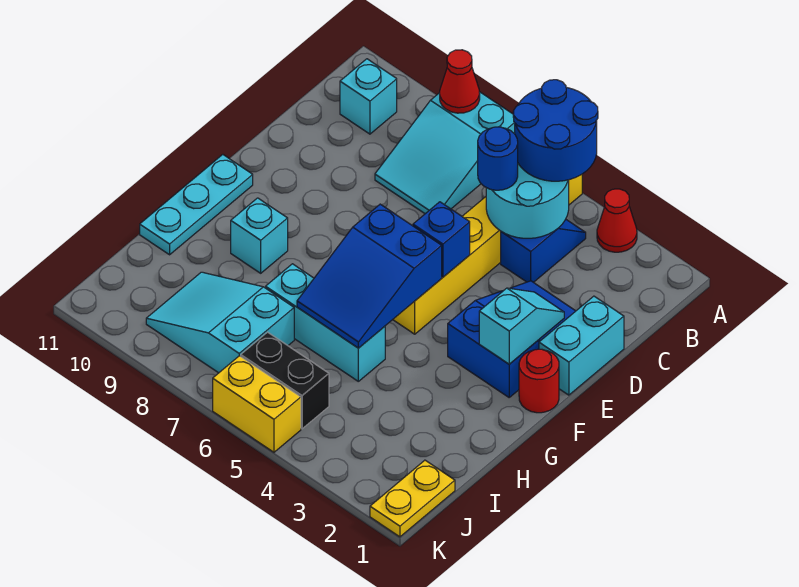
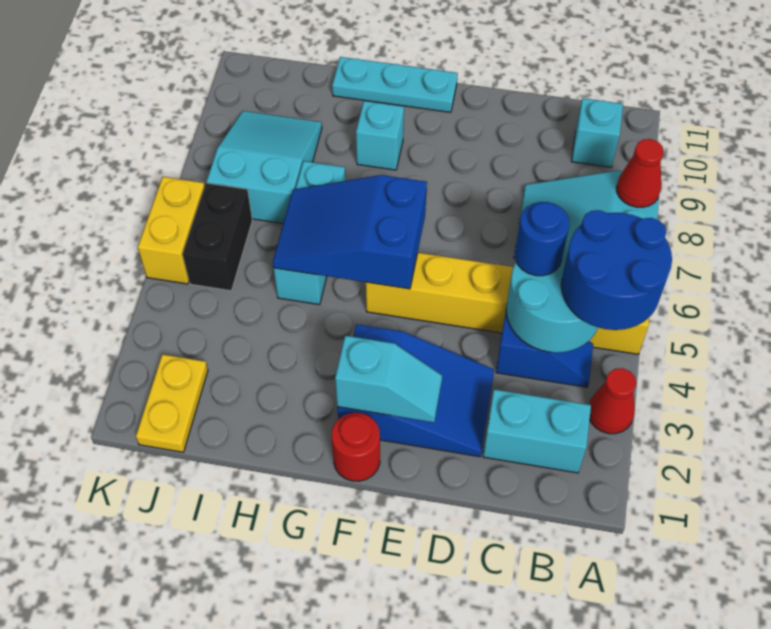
cyan 1x2 brick [539,296,624,395] -> cyan 1x2 brick moved to [483,389,591,473]
blue 1x1 brick [413,202,470,277] -> none
yellow 1x2 plate [370,460,455,537] -> yellow 1x2 plate turned to [136,354,208,452]

